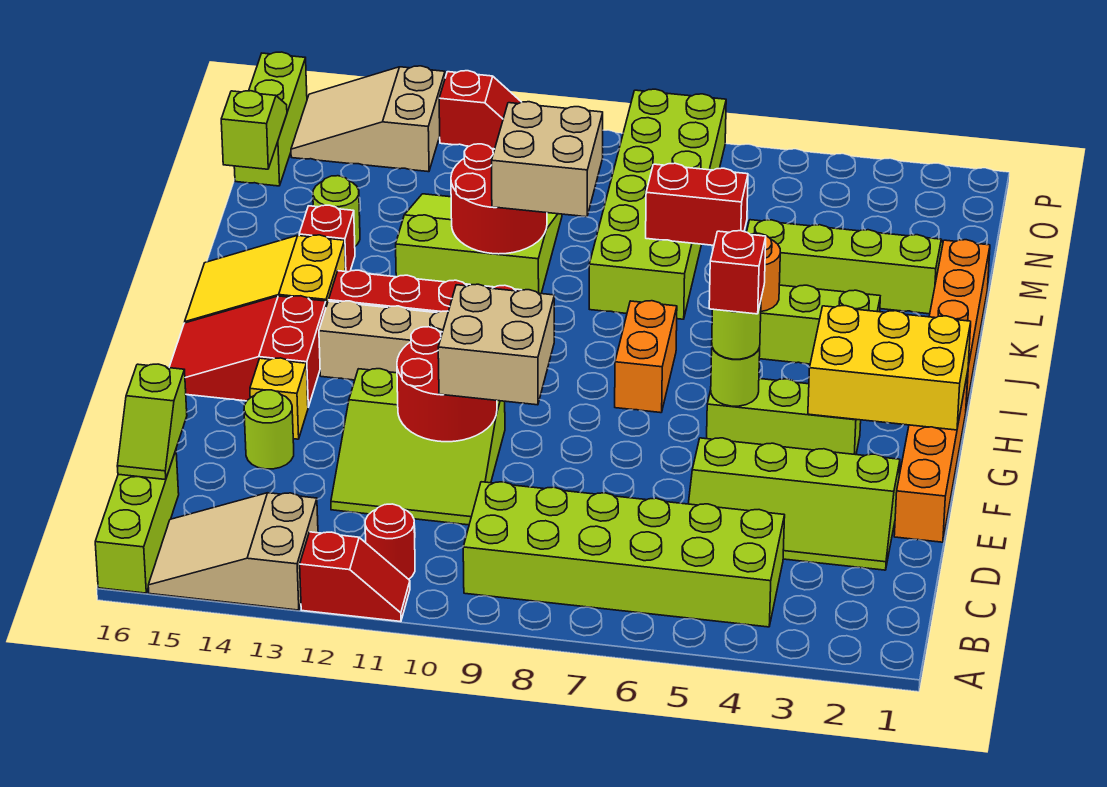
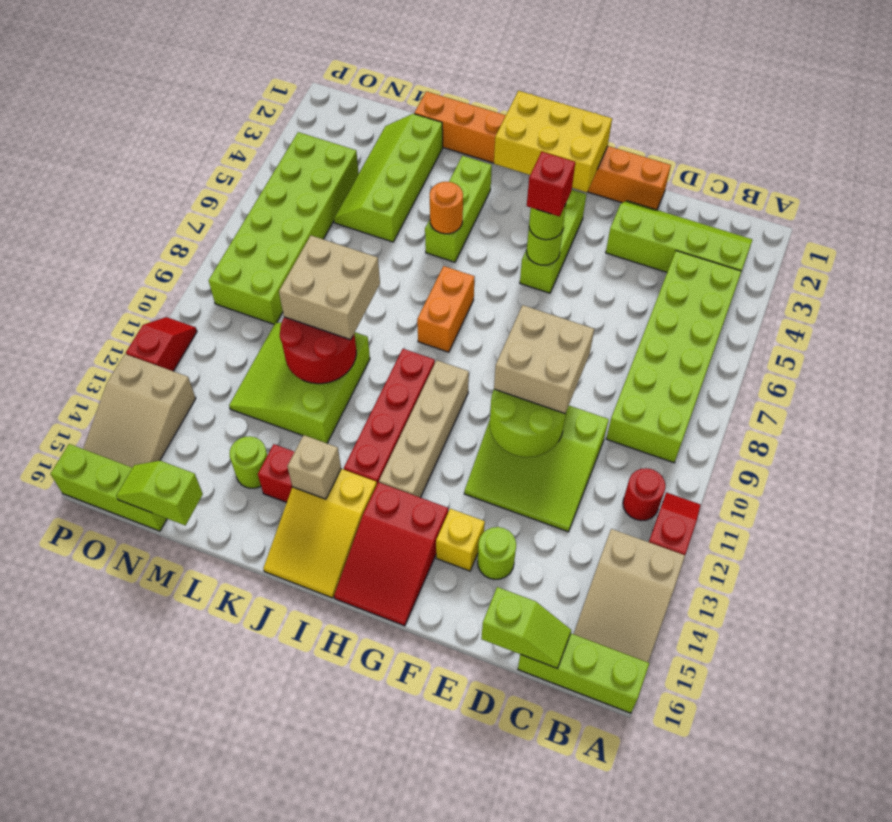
lime 2x4 slope [688,438,900,570] -> lime 2x4 slope turned to [606,201,752,272]
lime 3x3 slope [331,369,505,525] -> lime 3x3 slope turned to [464,406,609,532]
red 2x2 round brick [397,327,497,442] -> lime 2x2 round brick [490,389,566,457]
yellow 2x3 brick [808,306,971,430] -> yellow 2x3 brick turned to [494,91,612,192]
orange 1x2 brick [615,301,677,413] -> orange 1x2 brick turned to [417,266,475,352]
none -> tan 1x1 brick [288,435,341,499]
lime 2x6 brick [589,89,726,319] -> lime 2x6 brick turned to [209,132,359,324]
red 1x2 brick [646,163,748,245] -> none

